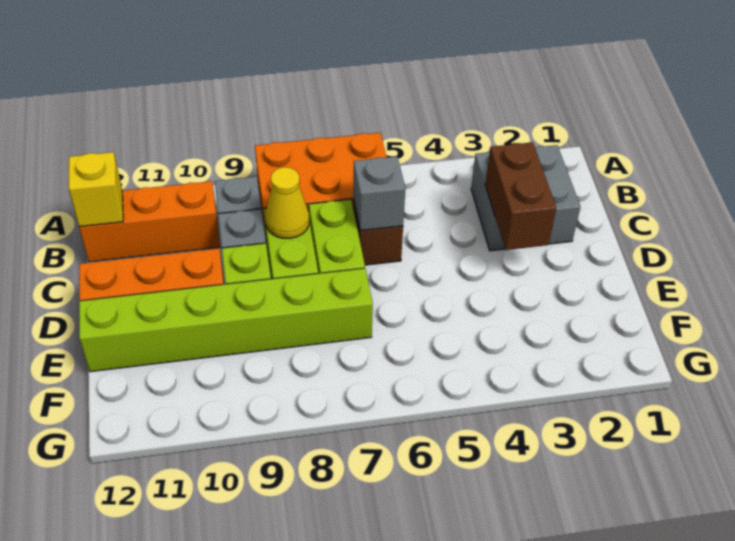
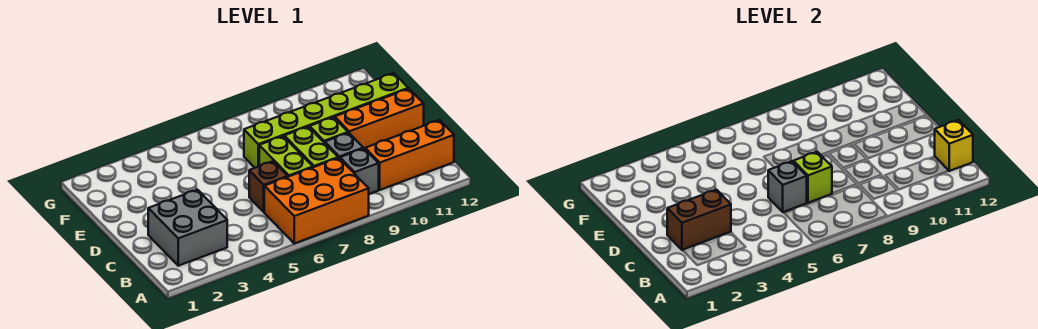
brown 1x2 brick [485,142,556,250] -> brown 1x2 brick turned to [667,190,731,250]
none -> lime 1x1 brick [793,152,832,203]
yellow 1x1 cone [265,167,309,238] -> none

